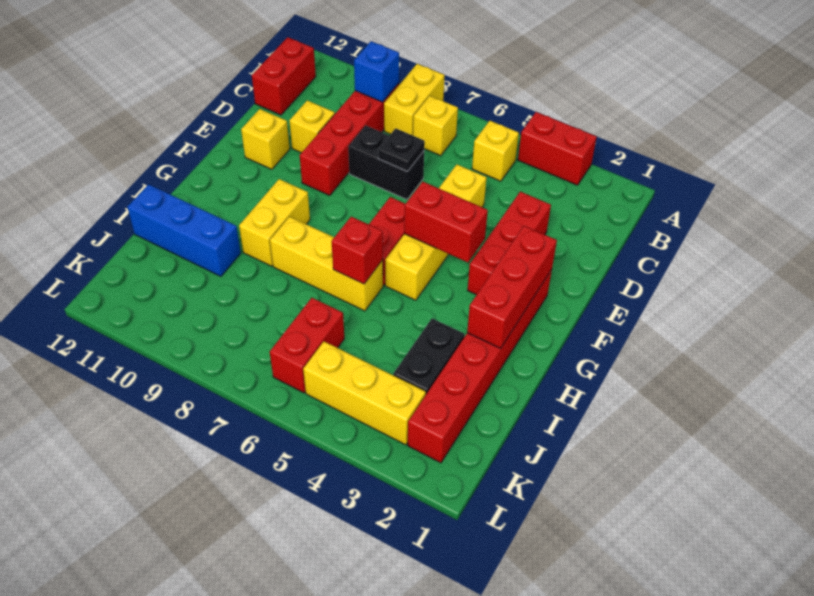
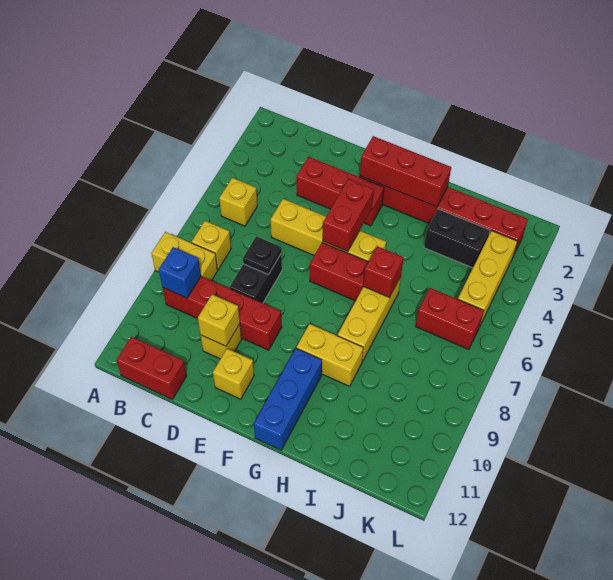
red 1x2 brick [518,112,597,185] -> none
none -> yellow 1x1 brick [198,295,240,346]
blue 1x3 brick [127,184,241,276] -> blue 1x3 brick moved to [254,348,322,450]

